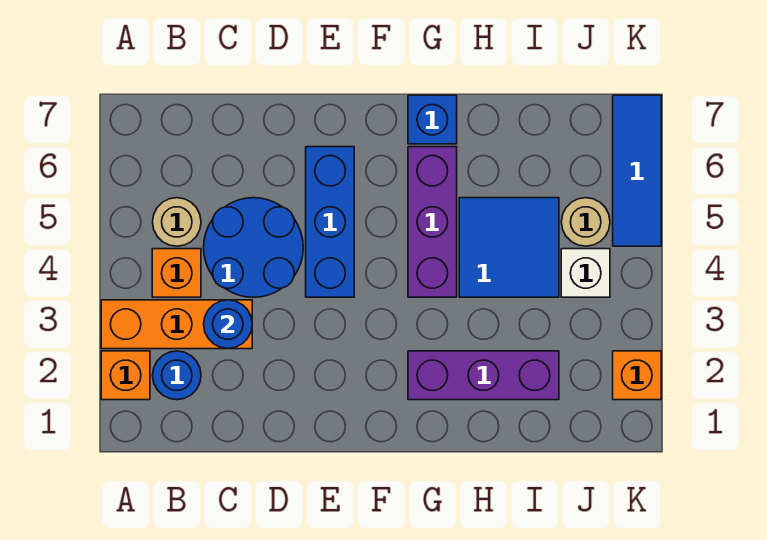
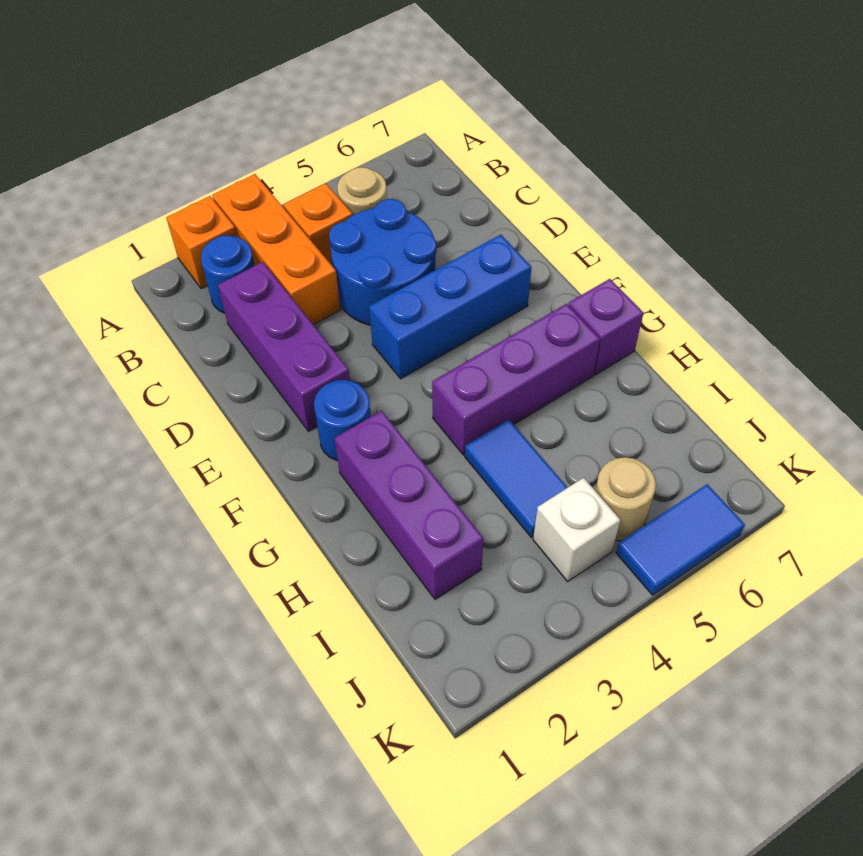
none -> purple 1x3 brick [218,262,350,431]
blue 1x1 round brick [204,300,252,349] -> blue 1x1 round brick moved to [314,380,371,461]
blue 1x1 brick [408,95,457,144] -> purple 1x1 brick [569,279,643,375]
blue 2x2 tile [459,198,559,297] -> blue 1x2 tile [465,420,568,537]
orange 1x1 brick [613,351,661,400] -> none
blue 1x3 tile [613,95,661,246] -> blue 1x2 tile [616,484,745,595]

